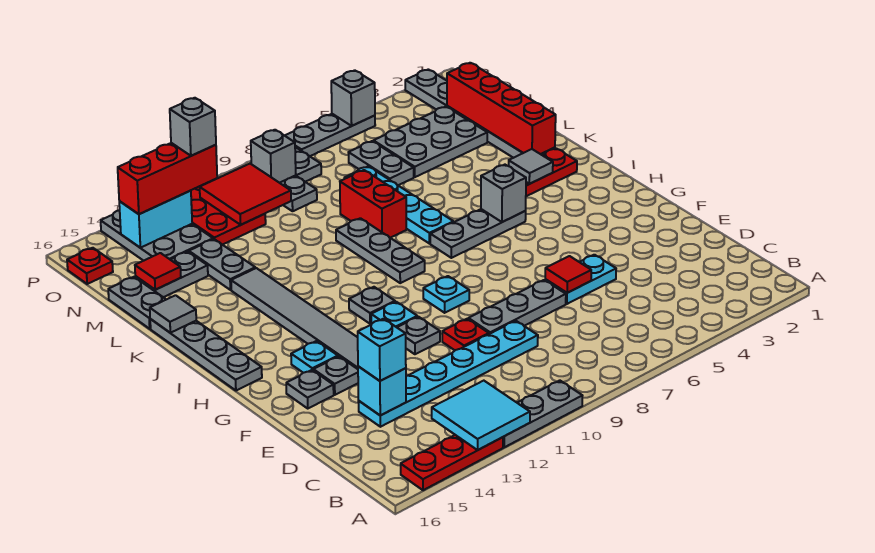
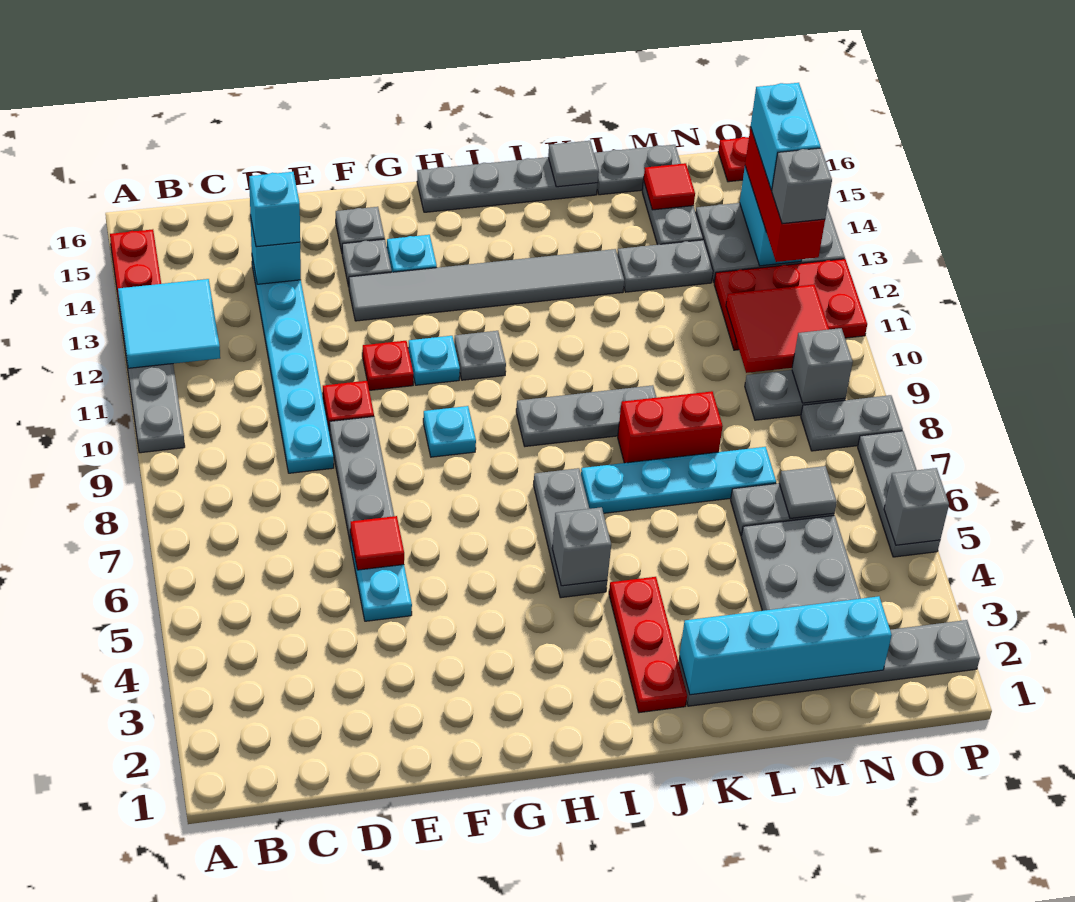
grey 1x1 plate [397,317,440,354] -> red 1x1 plate [362,341,414,390]
grey 1x1 tile [509,149,553,184] -> grey 1x1 tile moved to [779,466,837,518]
red 1x4 brick [447,63,556,154] -> cyan 1x4 brick [679,596,892,695]
none -> cyan 1x2 brick [751,83,821,190]

